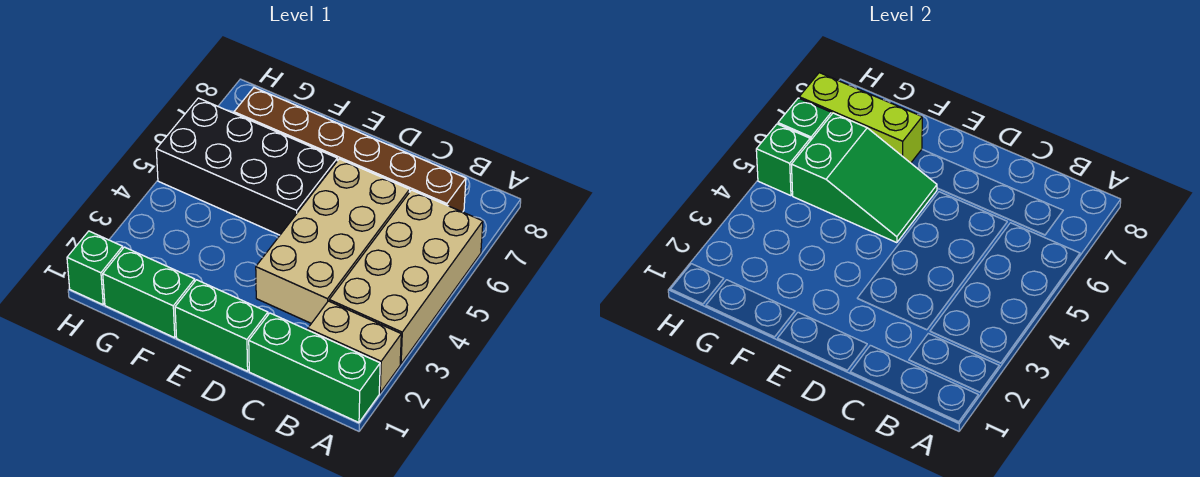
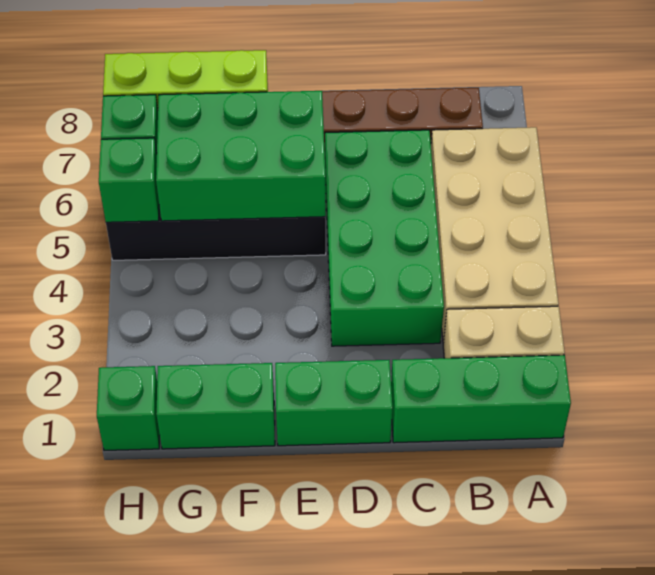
tan 2x4 brick [256,159,410,323] -> green 2x4 brick [325,130,444,346]
green 2x3 slope [791,113,937,243] -> green 2x3 brick [156,91,326,221]

